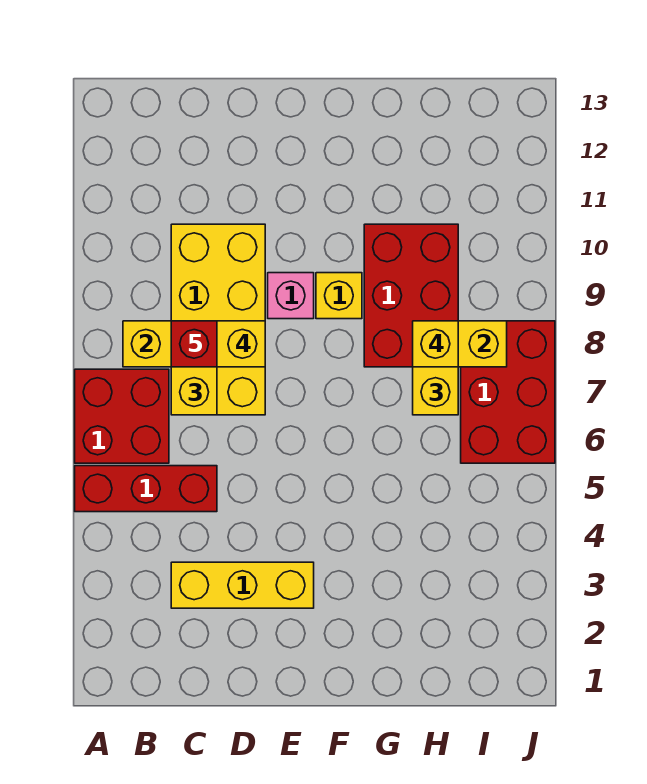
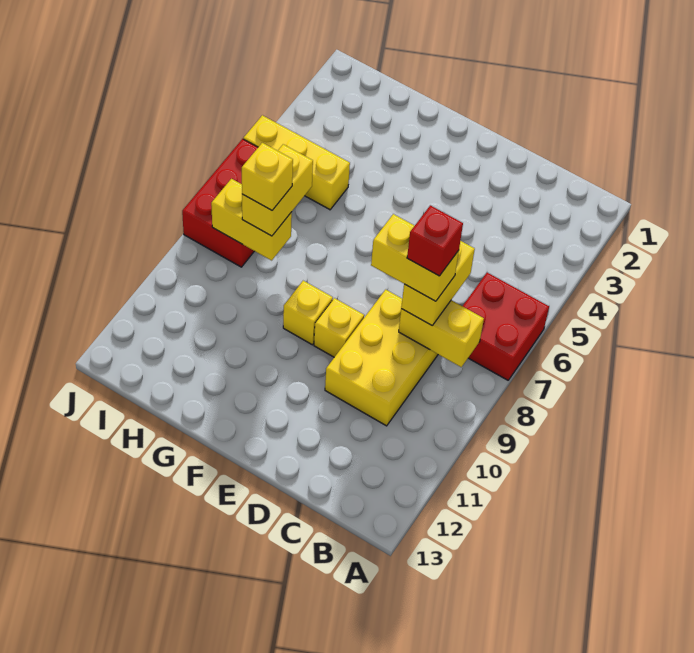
red 1x3 brick [75,466,217,512] -> none
yellow 1x3 brick [171,562,314,608] -> yellow 1x3 brick moved to [243,115,350,210]
yellow 2x4 brick [171,224,265,415] -> yellow 2x3 brick [325,290,438,426]
pink 1x1 brick [268,273,314,319] -> yellow 1x1 brick [314,298,364,357]
red 2x3 brick [364,224,458,367] -> none

